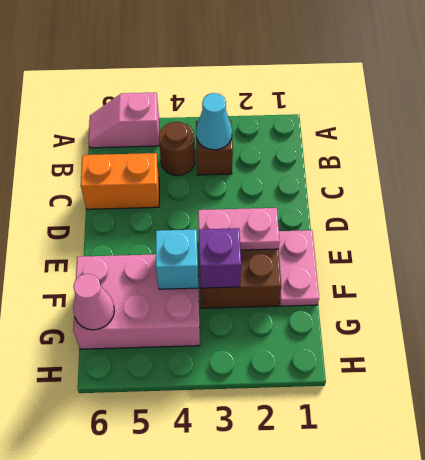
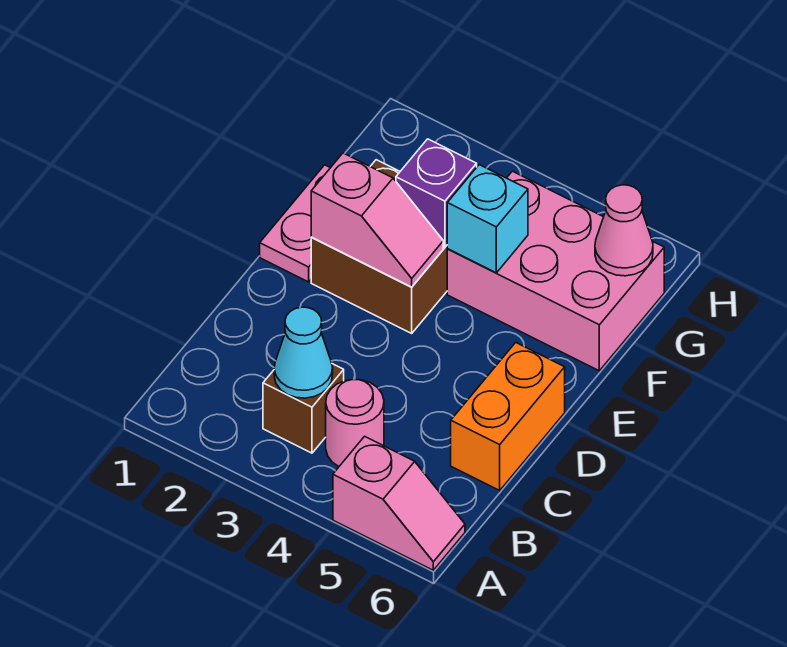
brown 1x1 round brick [159,122,195,176] -> pink 1x1 round brick [326,379,384,466]
orange 1x2 brick [81,153,159,209] -> orange 1x2 brick turned to [451,343,565,490]
pink 1x2 plate [198,208,280,250] -> pink 1x2 slope [311,153,443,287]

